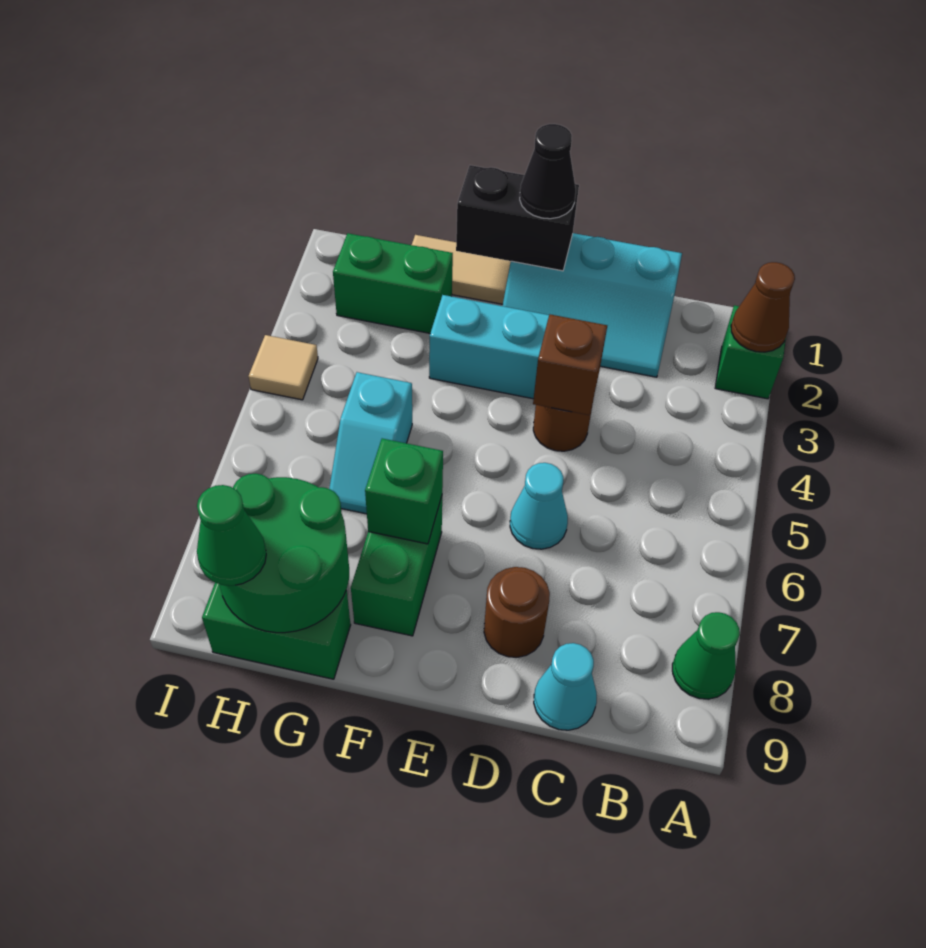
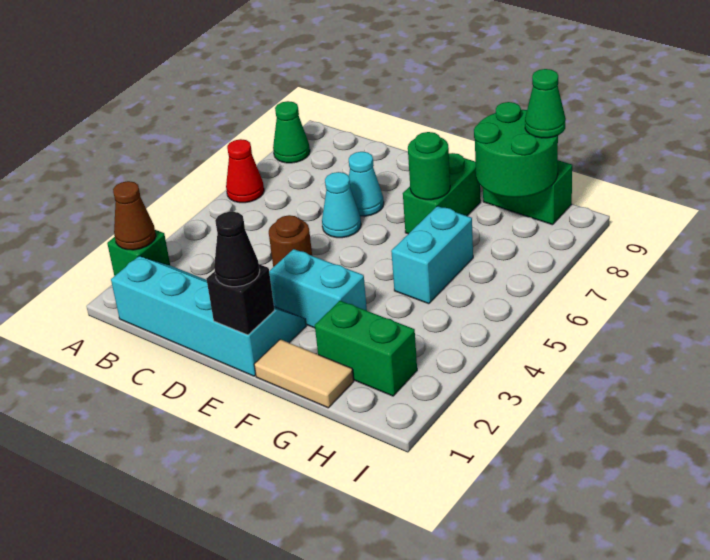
none -> red 1x1 cone [226,139,264,203]
cyan 2x3 slope [503,233,682,377] -> cyan 2x4 slope [111,256,306,376]
cyan 1x1 cone [534,643,597,730] -> cyan 1x1 cone moved to [349,152,384,216]
brown 1x1 brick [533,315,607,415] -> none
brown 1x1 round brick [484,567,550,657] -> none
black 1x2 brick [456,165,579,271] -> black 1x1 brick [207,264,274,335]
green 1x1 brick [365,439,443,544] -> green 1x1 round brick [408,132,450,200]
cyan 1x2 slope [329,372,412,514] -> cyan 1x2 brick [391,206,473,304]
tan 1x1 tile [249,335,318,400] -> none

